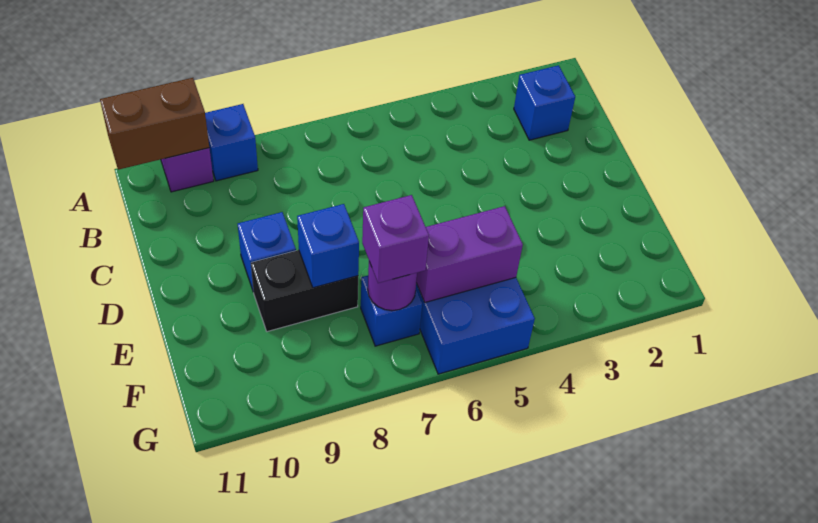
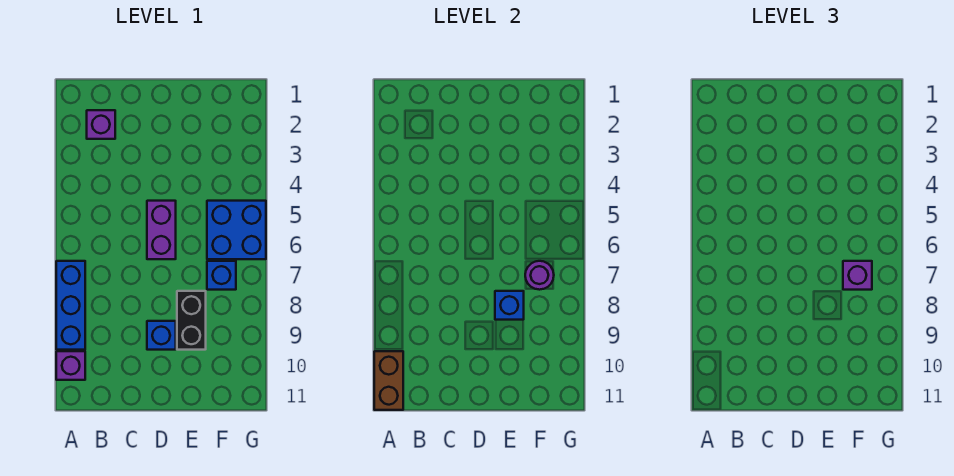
blue 1x1 brick [205,104,258,181] -> blue 1x3 brick [56,261,85,350]
blue 1x1 brick [514,65,575,140] -> purple 1x1 brick [87,110,115,139]
purple 1x2 brick [416,206,523,302] -> purple 1x2 brick moved to [147,201,176,259]

